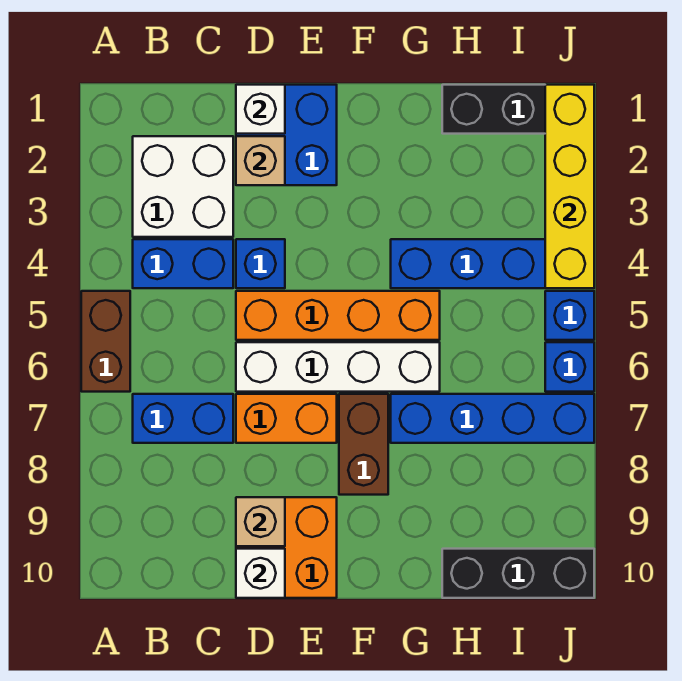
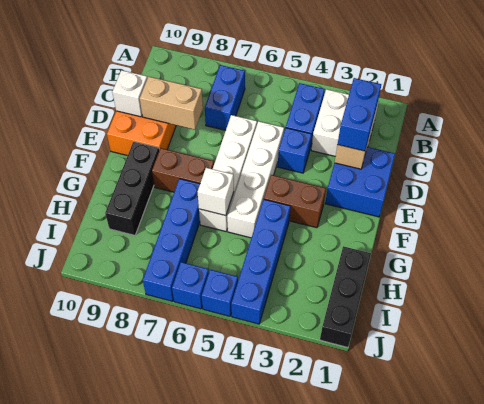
brown 1x2 brick [81,291,130,392] -> brown 1x2 brick moved to [264,175,326,228]
none -> blue 1x2 brick [338,78,381,151]
white 1x1 brick [236,85,285,134] -> white 1x1 brick moved to [198,168,234,216]
orange 1x4 brick [236,291,440,340] -> white 1x4 brick [227,121,284,238]
orange 1x2 brick [236,394,337,443] -> none
tan 1x1 brick [236,497,285,546] -> tan 1x2 brick [140,77,203,130]
black 1x3 brick [442,549,594,598] -> black 1x3 brick moved to [105,142,159,235]
yellow 1x4 brick [545,85,594,288] -> none

